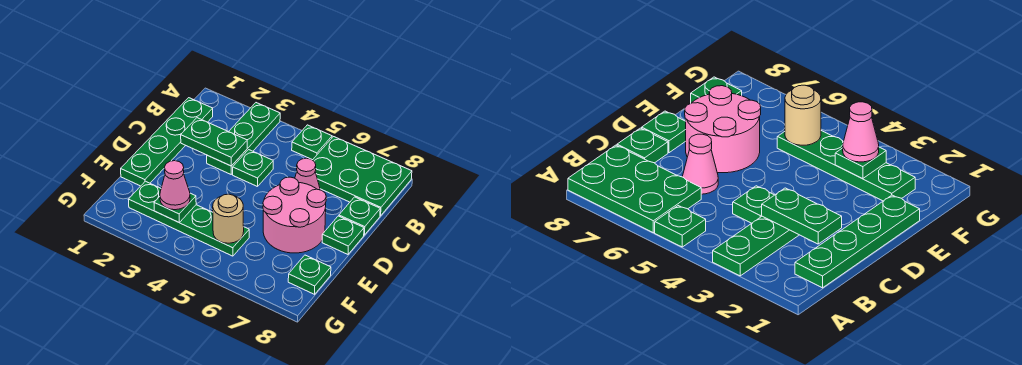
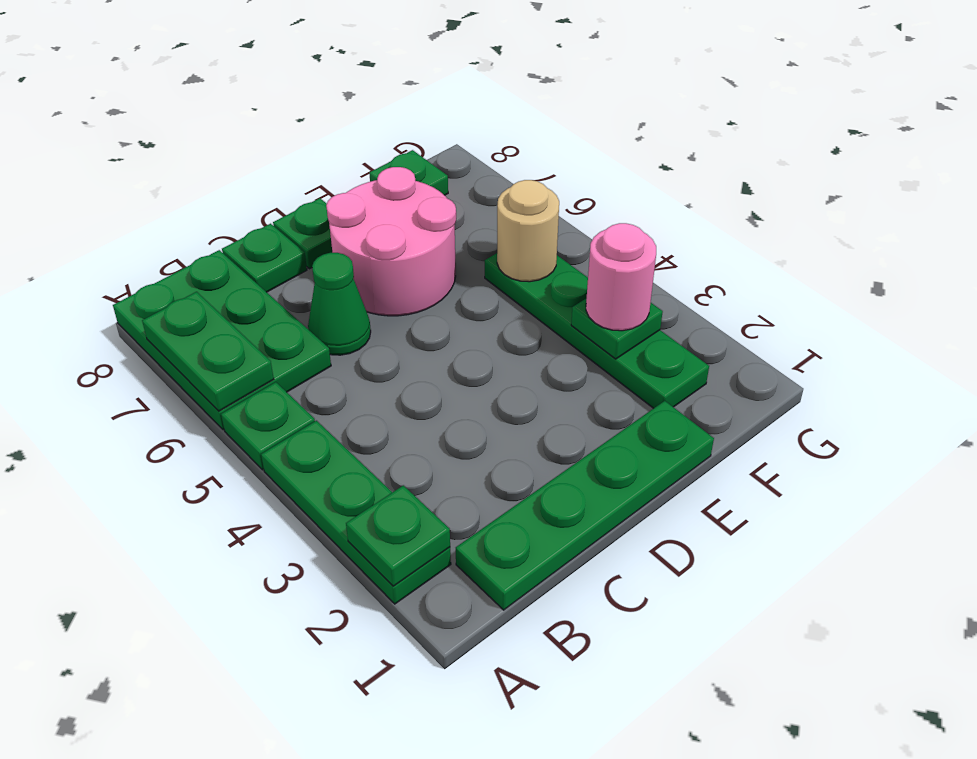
green 1x3 plate [207,103,280,174] -> green 1x3 plate turned to [261,421,451,604]
green 1x2 plate [181,118,247,166] -> green 1x2 plate moved to [142,292,274,411]
green 1x1 plate [233,150,273,187] -> green 1x1 plate moved to [346,485,450,586]
pink 1x1 cone [295,158,320,190] -> green 1x1 cone [308,253,371,355]
pink 1x1 cone [160,161,190,210] -> pink 1x1 round brick [586,223,656,331]

